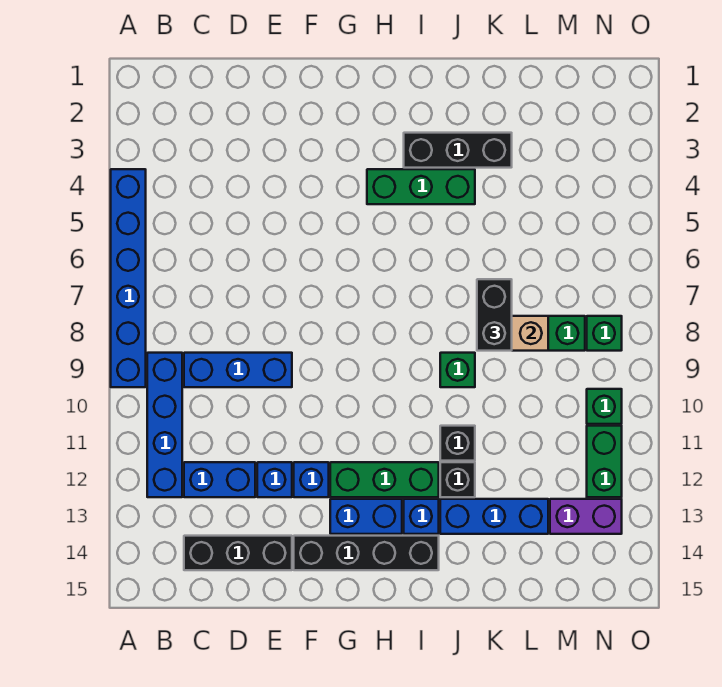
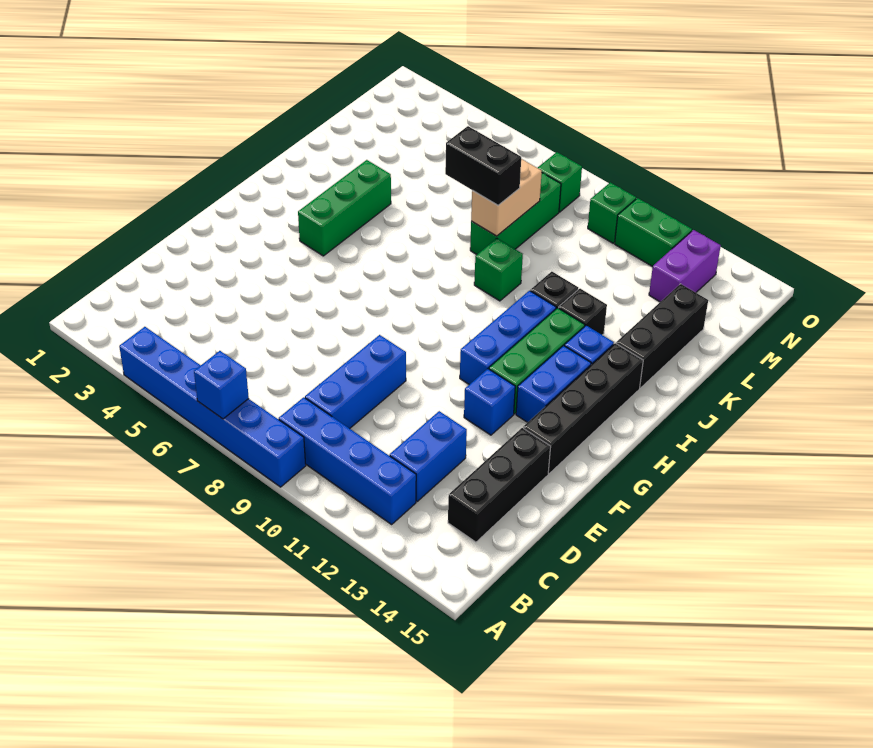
blue 1x1 brick [257,462,292,497] -> blue 1x1 brick moved to [194,351,249,419]
black 1x3 brick [404,133,512,168] -> black 1x3 brick moved to [616,284,708,388]
blue 1x3 brick [440,499,548,534] -> blue 1x3 brick moved to [460,291,556,384]

